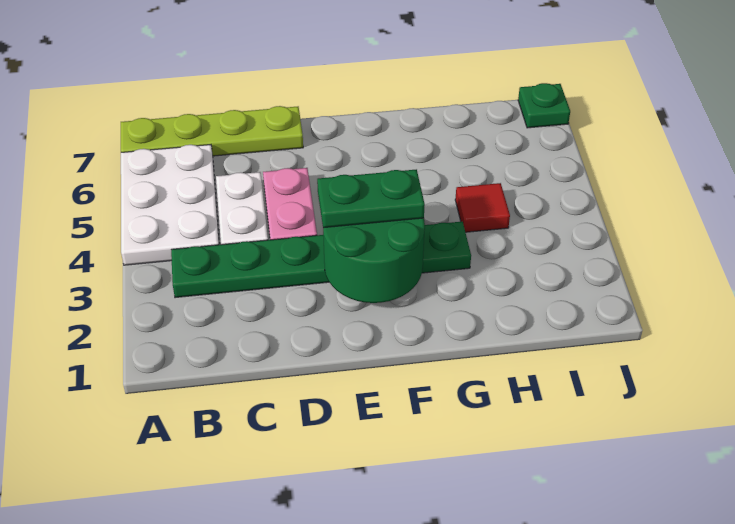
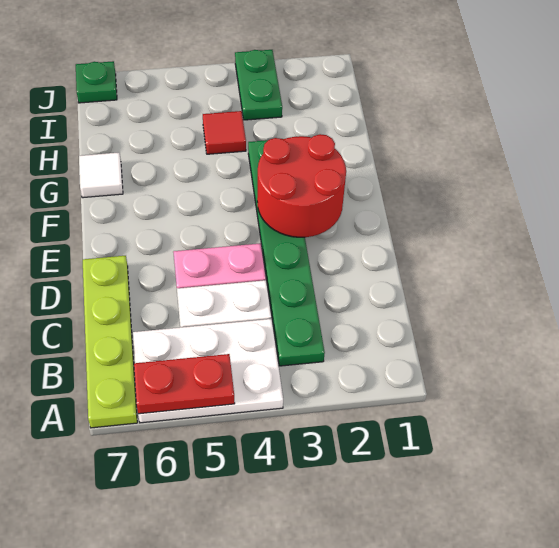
none -> red 1x2 plate [134,354,235,414]
green 2x2 round brick [323,218,425,303] -> red 2x2 round brick [257,134,346,237]
green 1x2 plate [317,169,425,228] -> green 1x2 plate moved to [235,50,282,120]
none -> white 1x1 tile [79,152,123,198]

